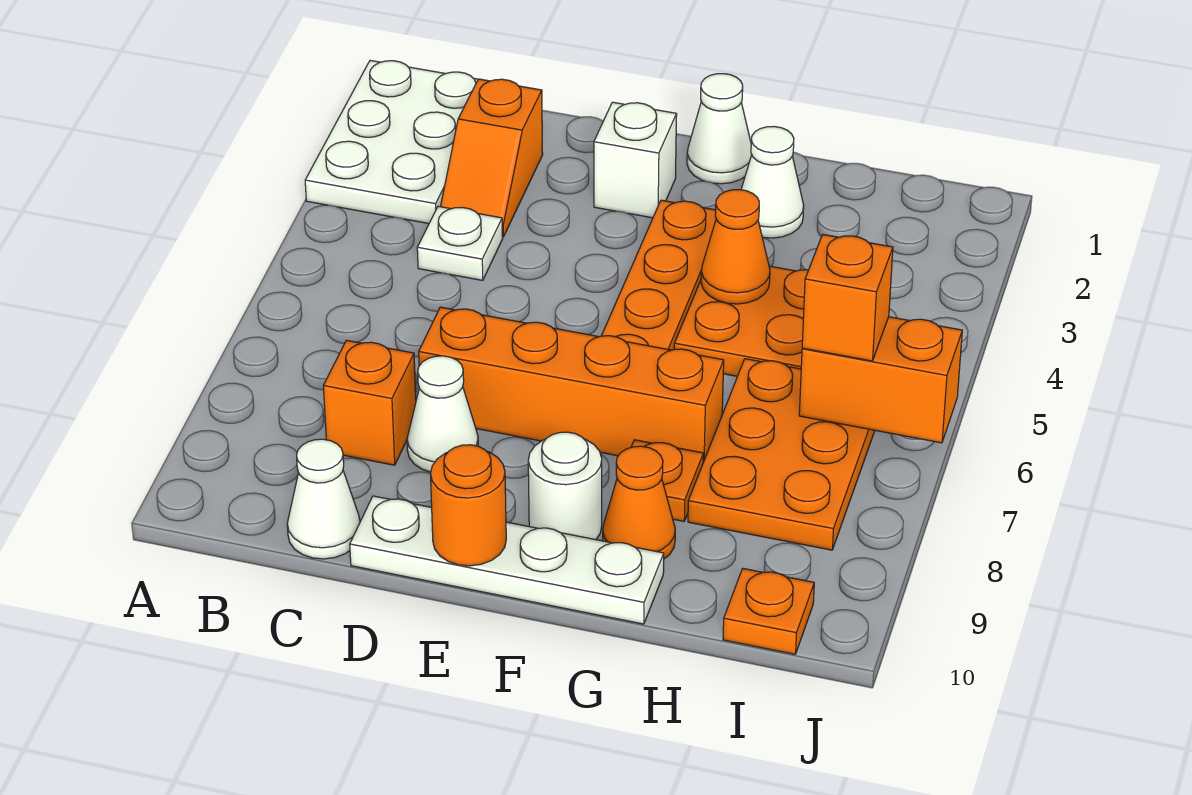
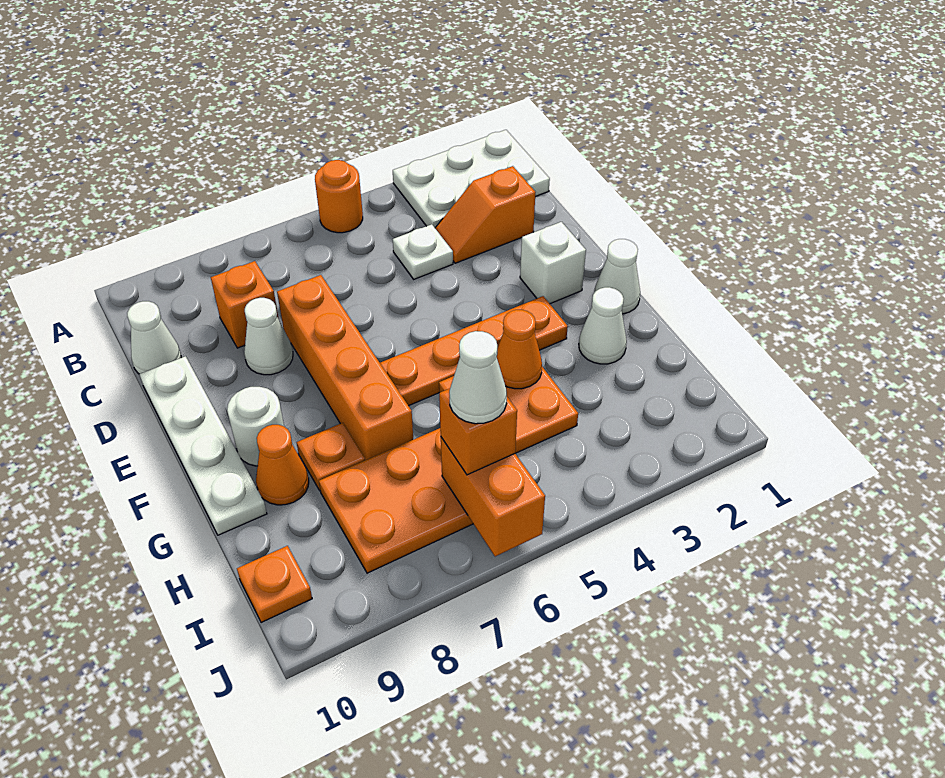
orange 1x1 round brick [430,445,506,566] -> orange 1x1 round brick moved to [315,160,363,233]
none -> white 1x1 cone [449,331,507,424]

